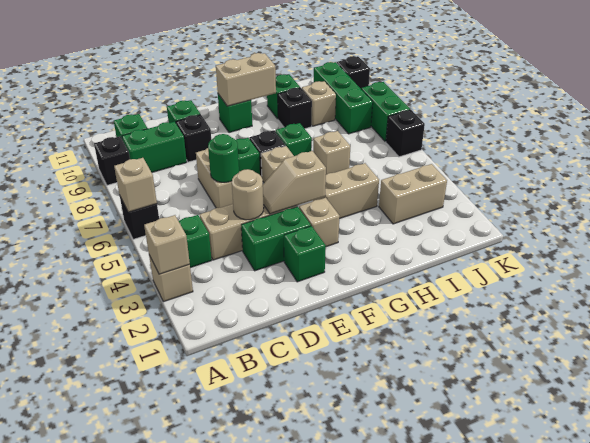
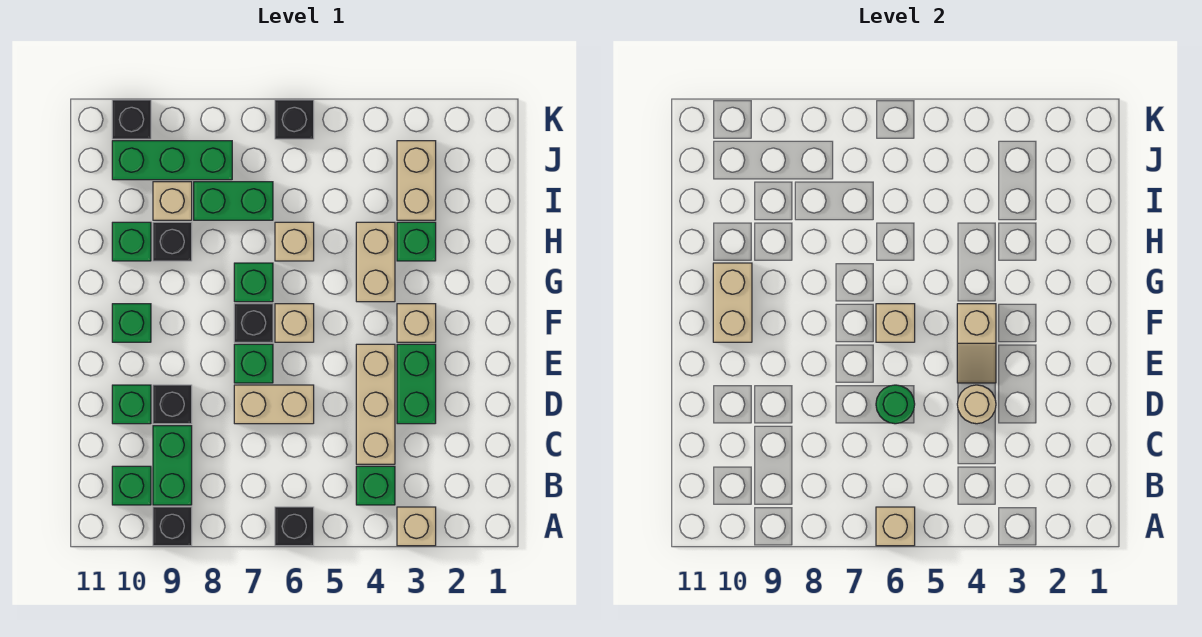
tan 1x1 brick [144,215,190,274] -> tan 1x1 brick moved to [876,304,915,342]
green 1x1 brick [284,226,326,282] -> green 1x1 brick moved to [397,222,436,261]
green 1x2 brick [361,82,410,142] -> green 1x2 brick moved to [194,182,273,220]

